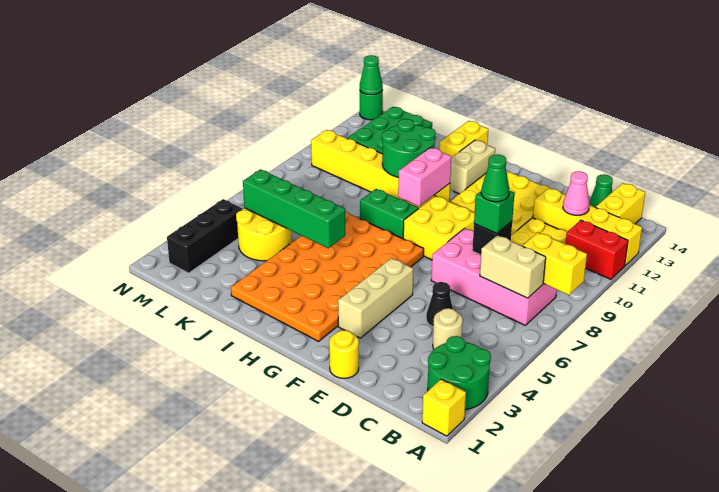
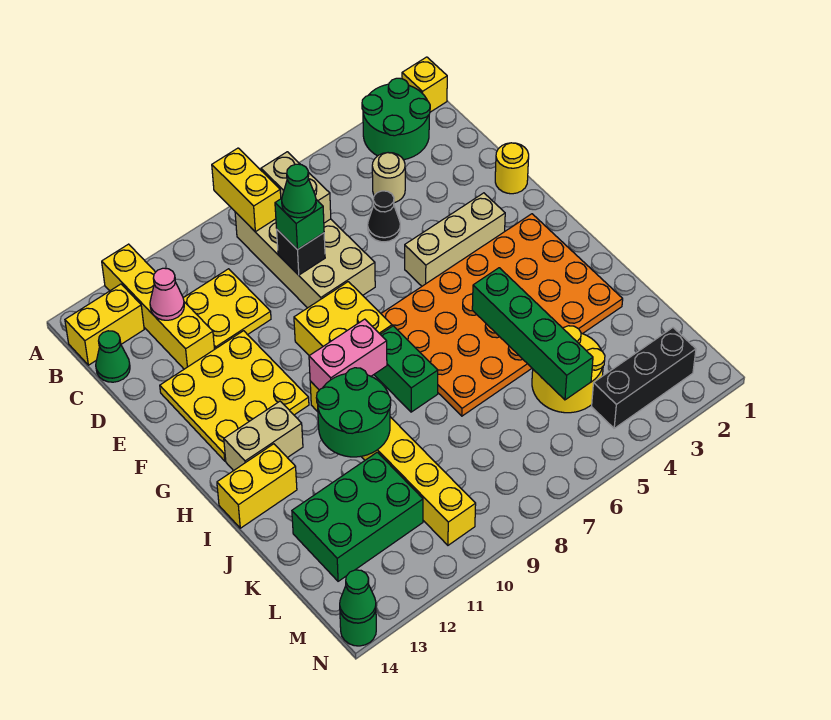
red 1x2 brick [566,220,628,279] -> none
pink 2x4 brick [431,228,557,325] -> tan 2x4 brick [235,212,375,308]

